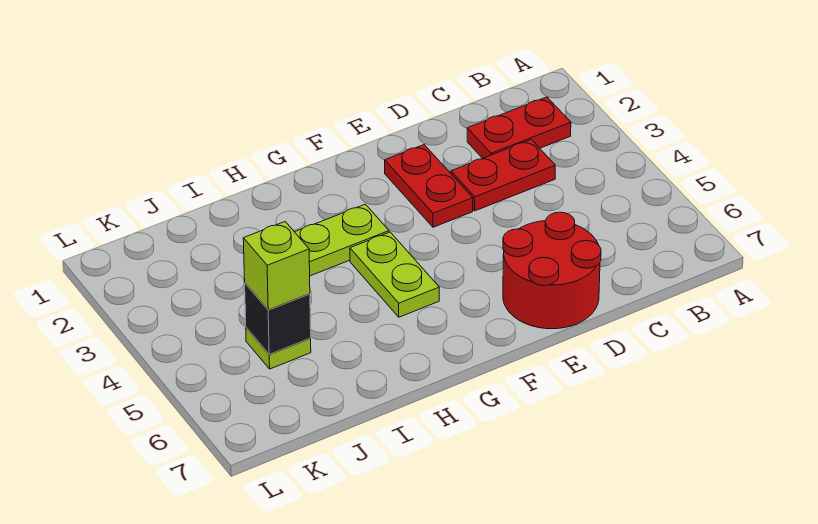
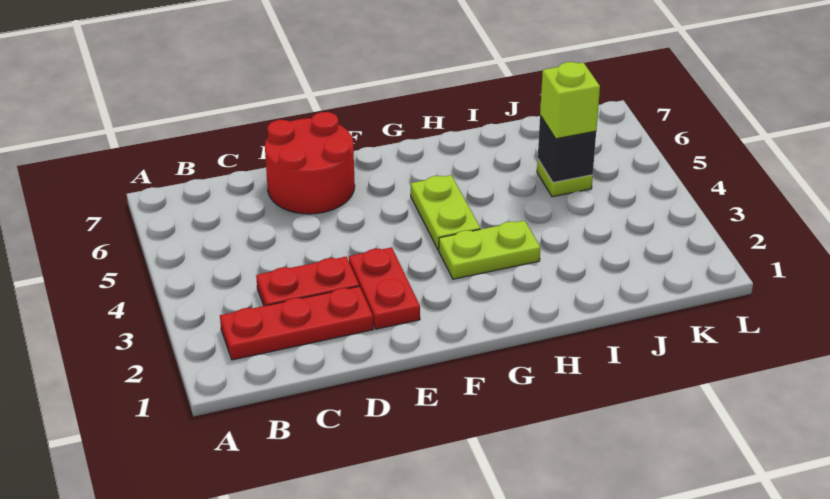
red 1x2 plate [467,97,571,158] -> red 1x3 plate [220,286,373,360]

